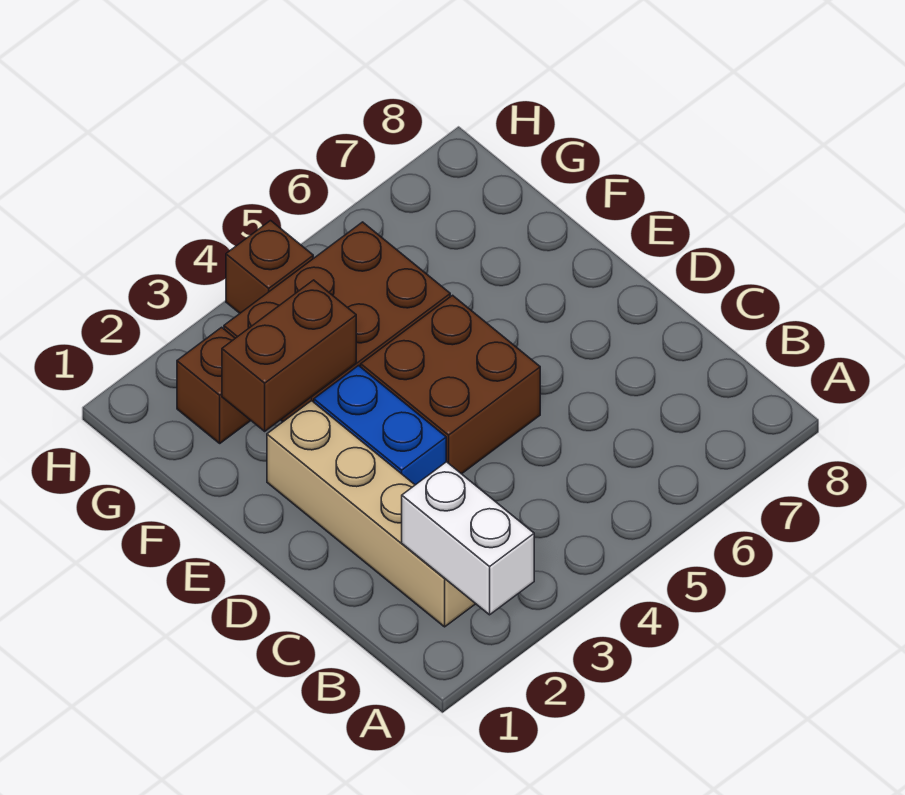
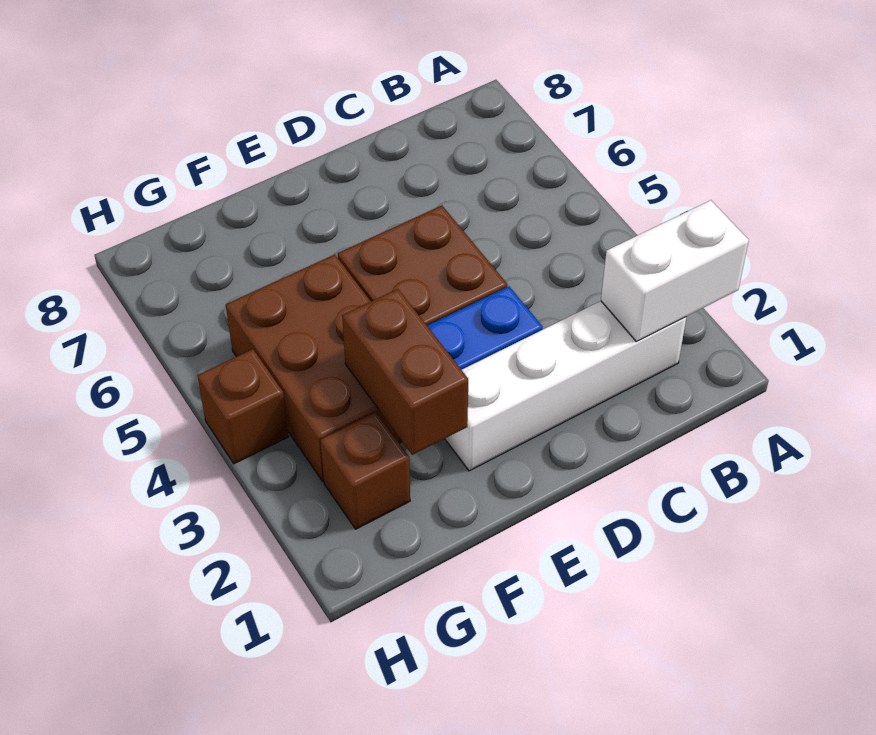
tan 1x4 brick [267,401,475,627] -> white 1x4 brick [445,301,686,471]

